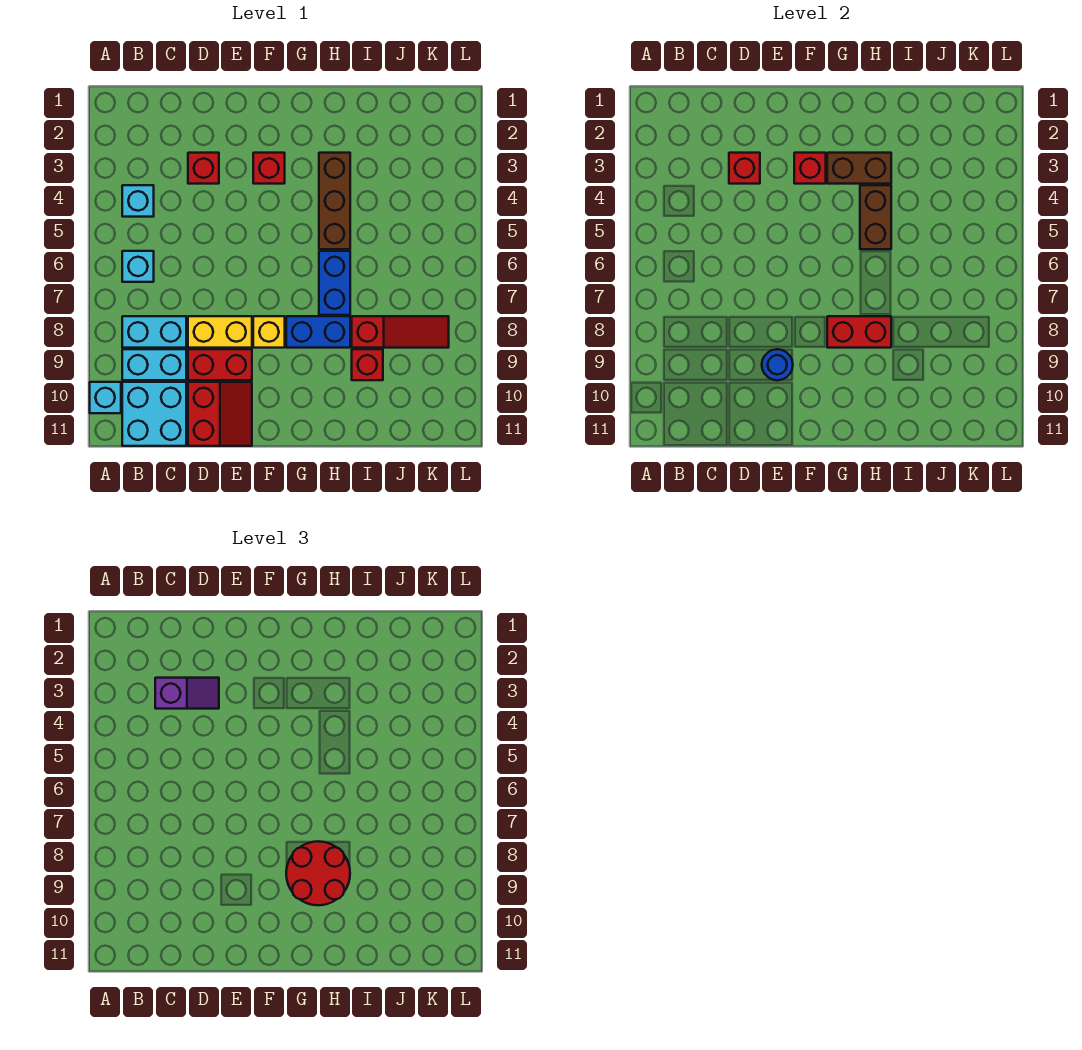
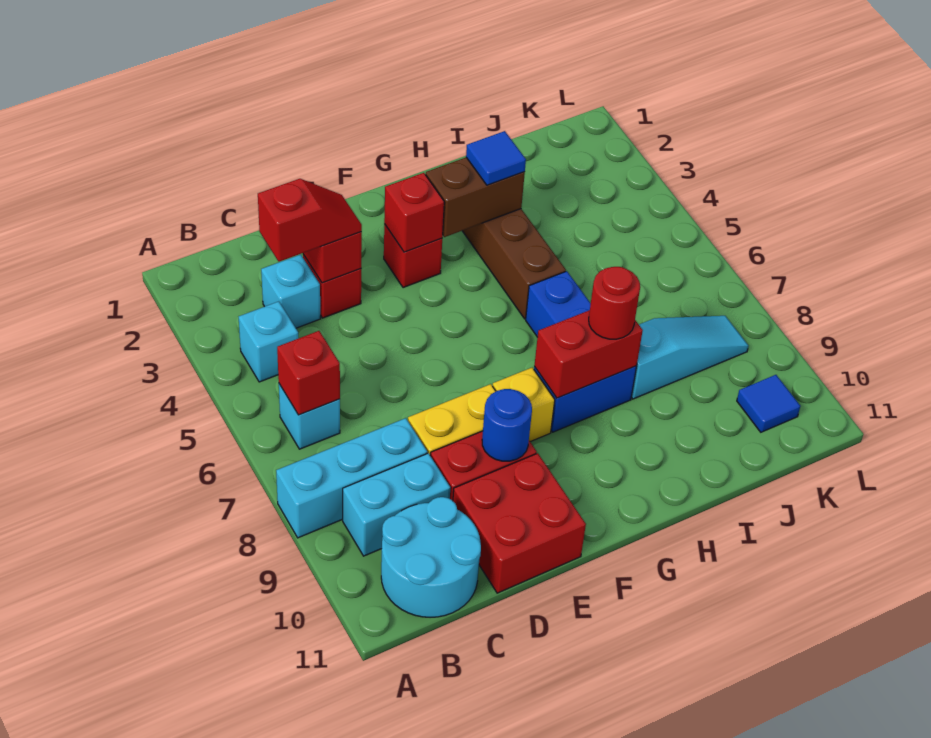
cyan 1x1 brick [90,382,121,413] -> cyan 1x1 brick moved to [261,254,321,328]
cyan 1x2 brick [122,316,186,348] -> cyan 1x3 brick [276,418,427,538]
cyan 2x2 brick [122,382,186,446] -> cyan 2x2 round brick [381,497,481,617]
purple 1x2 slope [155,678,219,709] -> red 1x2 slope [258,179,362,262]
red 2x2 slope [188,382,252,446] -> red 2x2 brick [453,453,586,593]
red 2x2 round brick [286,841,350,905] -> red 1x1 round brick [589,267,640,339]
none -> blue 1x1 tile [466,131,526,185]
brown 1x2 brick [860,185,891,249] -> none
red 1x3 slope [352,316,449,348] -> cyan 1x3 slope [631,316,748,399]
red 1x1 brick [352,349,383,380] -> red 1x1 brick moved to [277,331,340,415]
none -> blue 1x1 tile [737,375,800,432]

